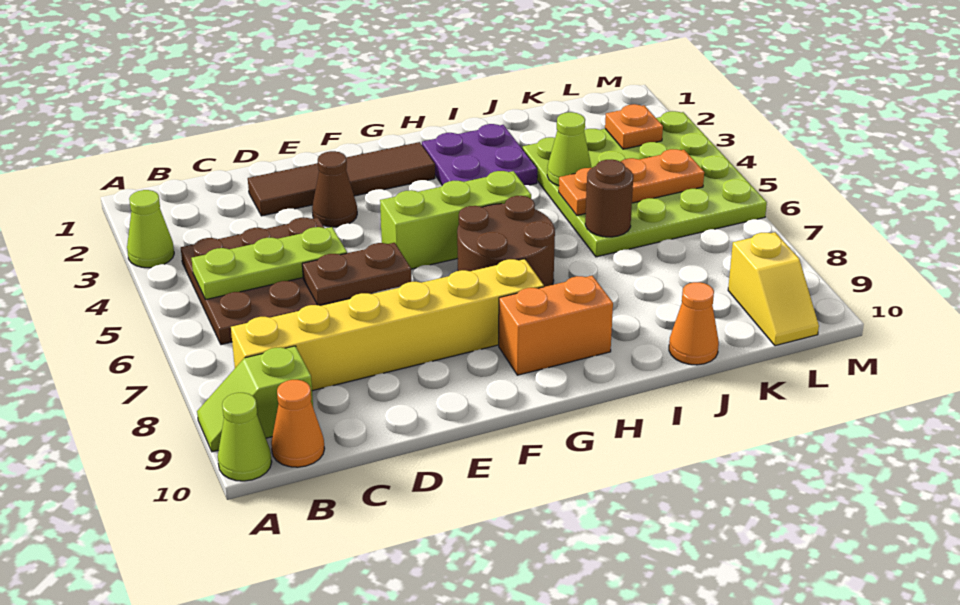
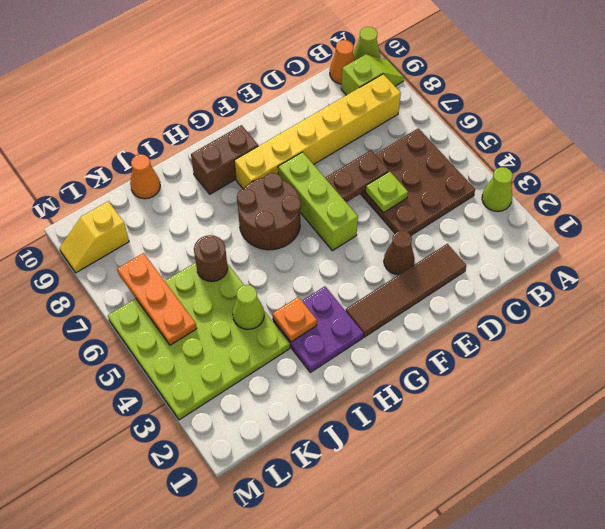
lime 1x3 plate [191,227,347,300] -> lime 1x1 plate [365,171,408,213]
lime 1x3 brick [380,171,531,269] -> lime 1x3 brick turned to [278,152,358,251]
orange 1x2 brick [499,276,613,375] -> brown 1x2 brick [191,125,258,194]
orange 1x3 plate [559,149,704,216] -> orange 1x3 plate turned to [117,253,197,345]
orange 1x1 plate [605,104,663,149] -> orange 1x1 plate moved to [273,297,317,342]
yellow 1x2 slope [728,232,819,346] -> yellow 1x2 slope turned to [59,201,129,273]

